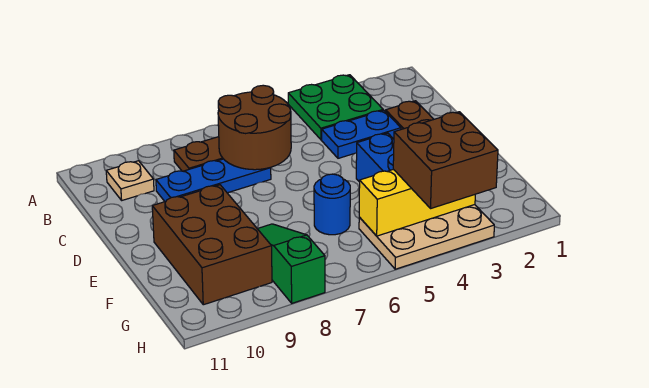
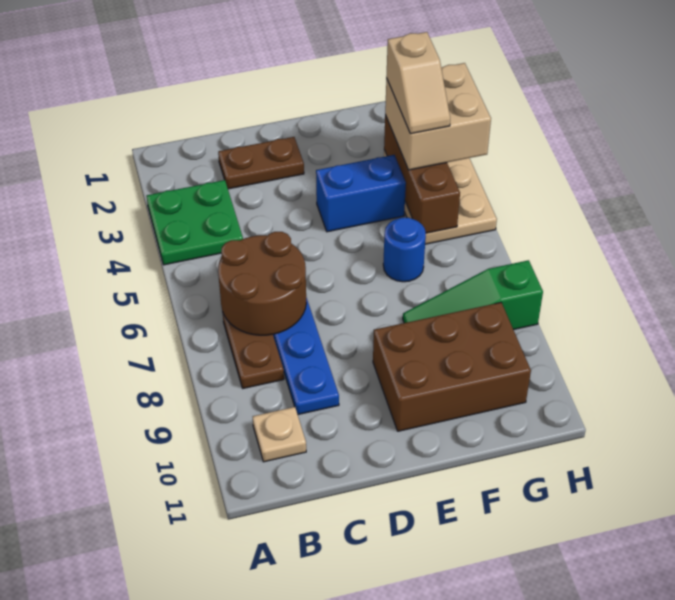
blue 1x2 plate [322,110,401,158] -> none
yellow 1x3 brick [359,169,475,236] -> brown 1x3 brick [384,115,460,233]
brown 2x2 brick [393,112,498,208] -> tan 2x2 brick [385,63,491,170]
none -> tan 1x2 slope [386,32,450,134]

